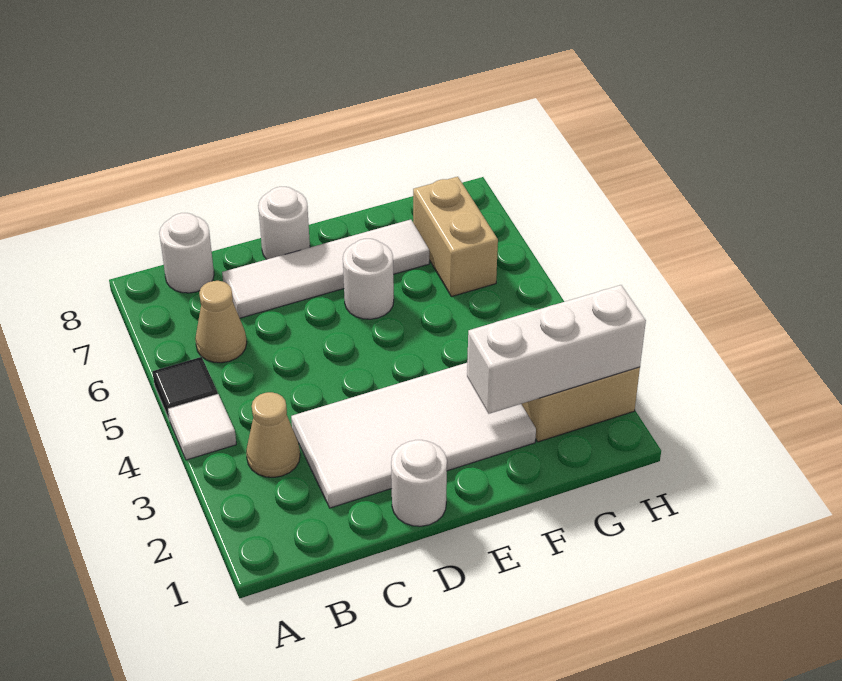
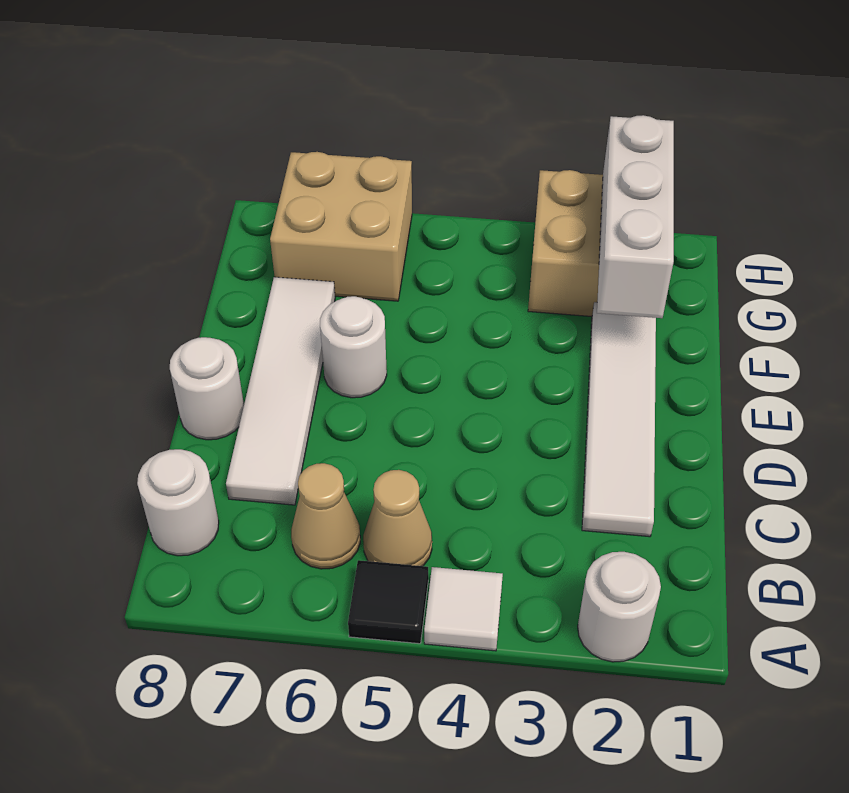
tan 1x1 cone [246,392,300,477] -> tan 1x1 cone moved to [363,470,432,566]
white 2x4 tile [291,363,536,508] -> white 1x4 tile [582,302,656,537]
white 1x1 round brick [391,440,447,526] -> white 1x1 round brick moved to [578,552,661,662]
tan 1x2 brick [413,177,498,297] -> tan 2x2 brick [270,152,412,301]

